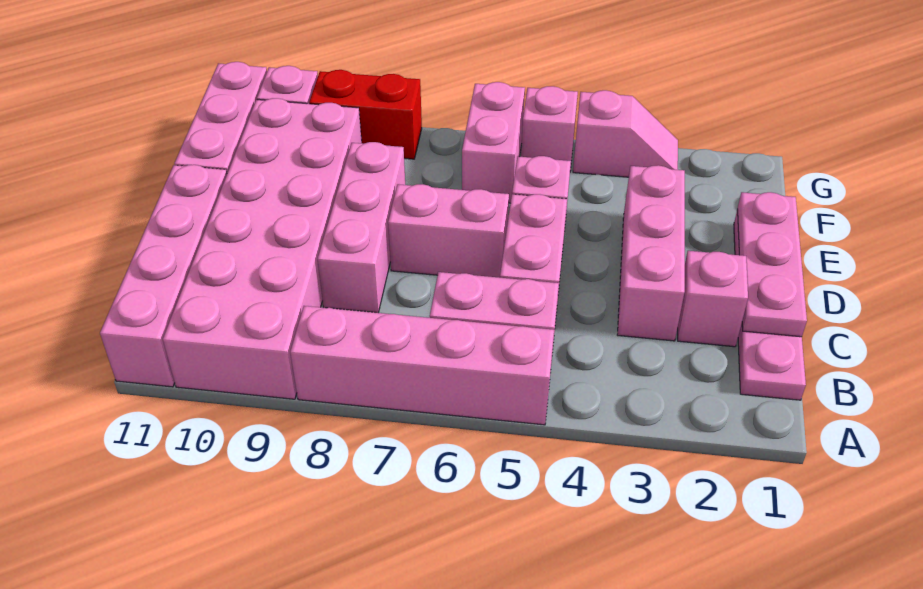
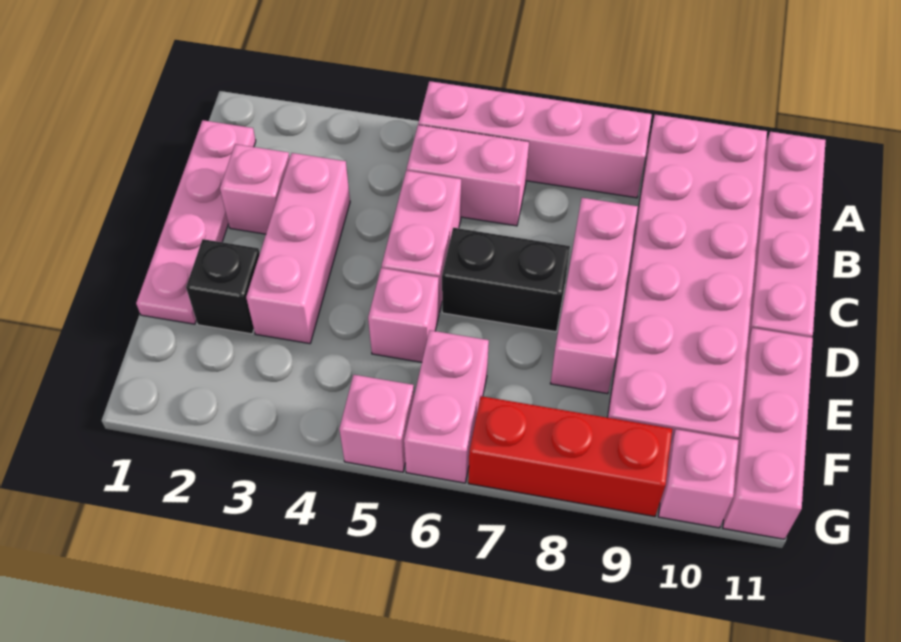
pink 1x3 plate [738,192,807,337] -> none
pink 1x2 brick [388,184,509,278] -> black 1x2 brick [442,228,570,332]
none -> black 1x1 brick [186,239,260,334]
pink 1x2 slope [573,90,678,177] -> none
red 1x2 brick [309,70,422,159] -> red 1x3 brick [468,396,672,516]

